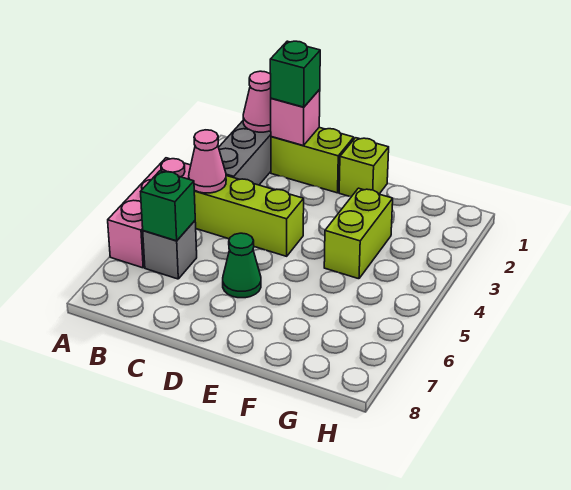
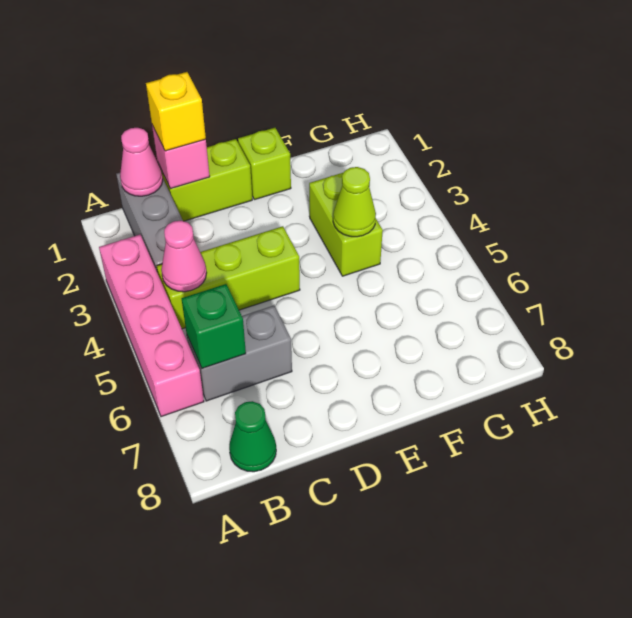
pink 1x3 brick [108,158,191,268] -> pink 1x4 brick [99,235,204,417]
grey 1x1 brick [143,221,197,279] -> grey 1x2 brick [187,306,292,401]
green 1x1 brick [270,41,320,107] -> yellow 1x1 brick [146,72,206,151]
green 1x1 cone [223,233,261,298] -> green 1x1 cone moved to [229,401,276,472]
none -> lime 1x1 cone [333,167,376,237]

